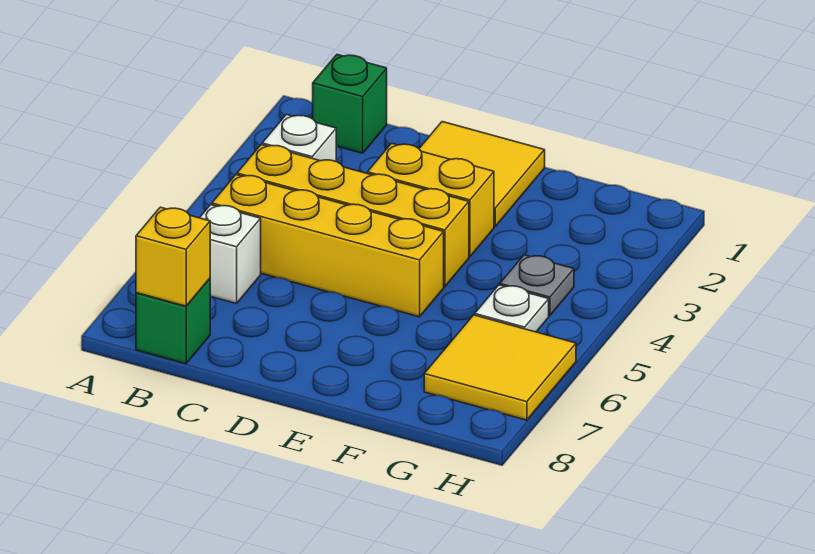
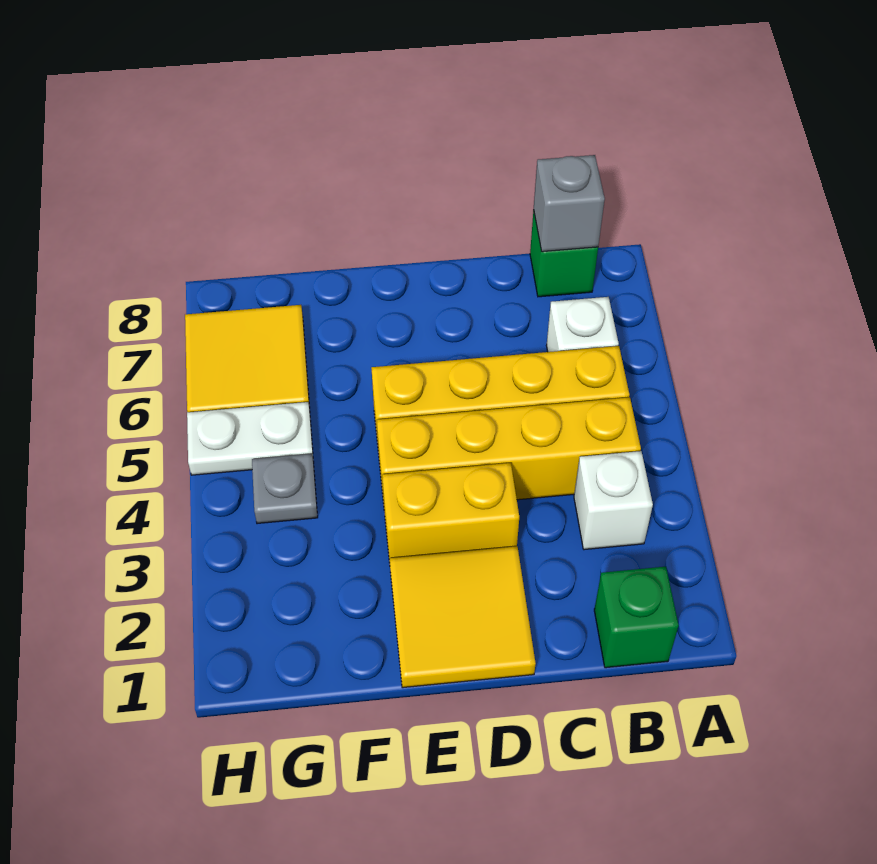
yellow 1x1 brick [136,207,210,306] -> grey 1x1 brick [534,155,605,252]
white 1x1 plate [475,285,549,332] -> white 1x2 plate [187,402,313,475]

